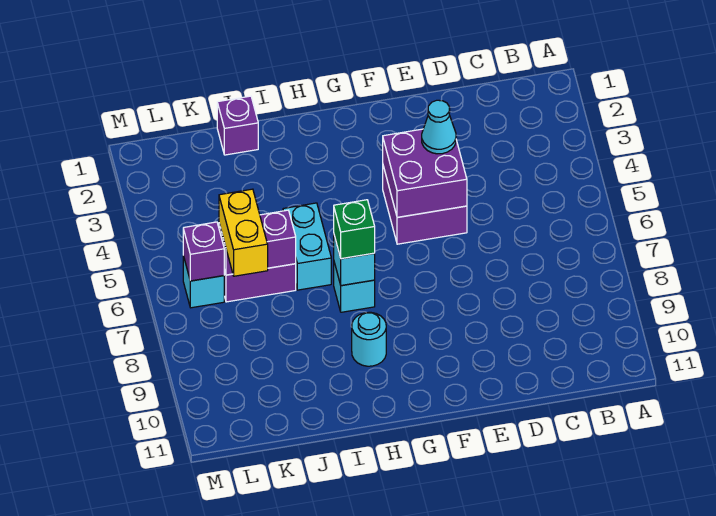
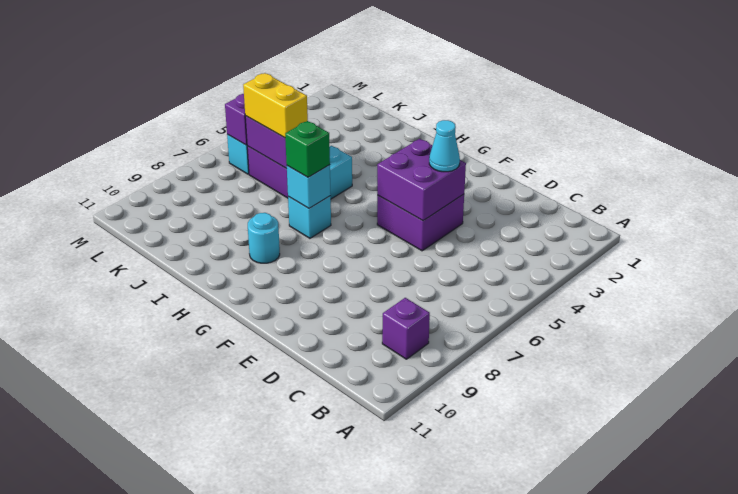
purple 1x1 brick [217,96,258,155] -> purple 1x1 brick moved to [382,298,430,359]
yellow 1x2 brick [219,189,268,276] -> yellow 1x2 brick turned to [243,73,308,138]

